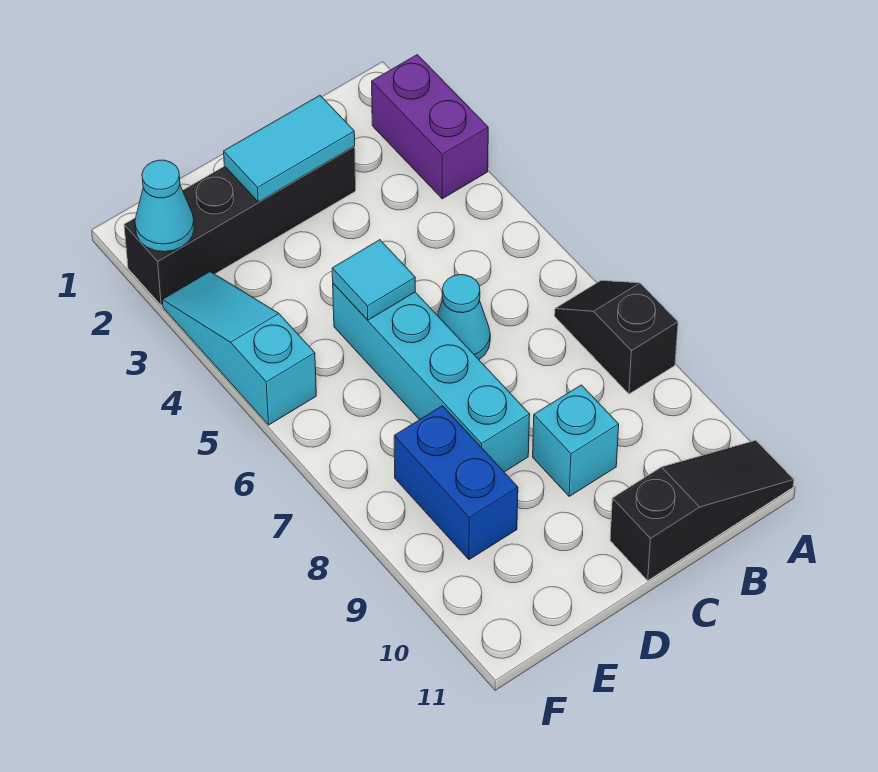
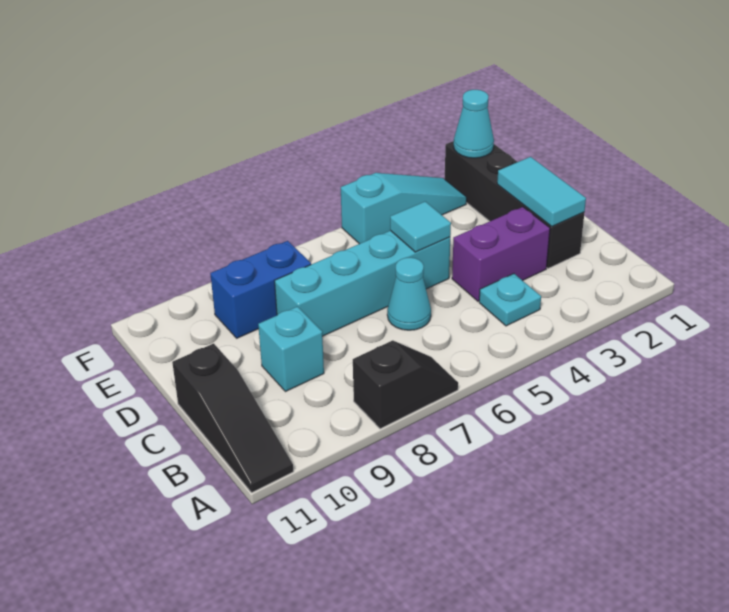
purple 1x2 brick [372,55,488,199] -> purple 1x2 brick moved to [452,207,550,301]
none -> cyan 1x1 plate [479,274,541,326]

